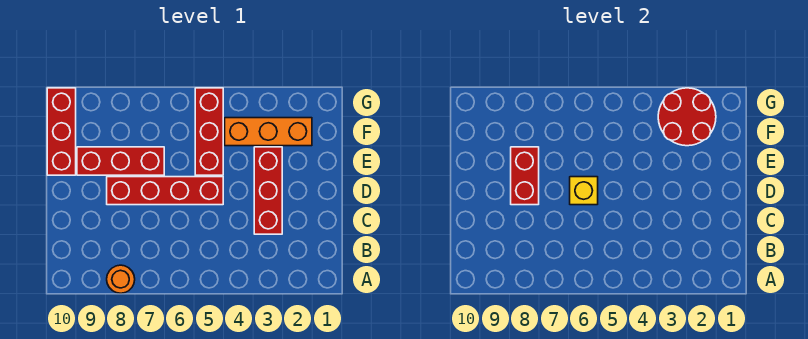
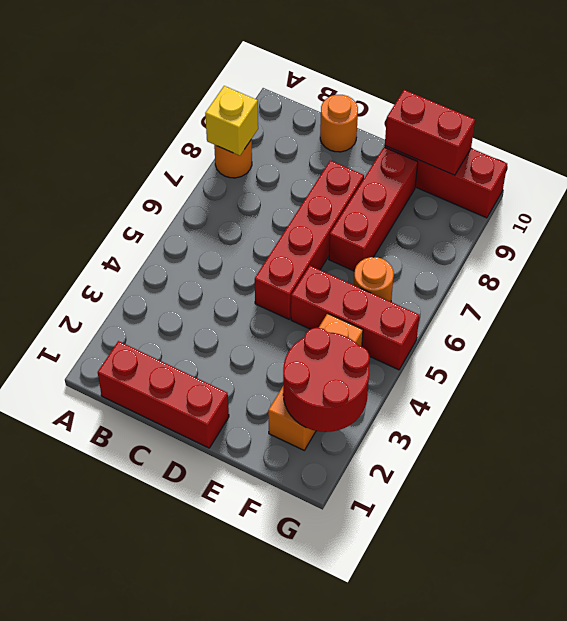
red 1x3 brick [254,147,282,234] -> red 1x3 brick moved to [98,341,229,448]
none -> orange 1x1 round brick [320,95,358,152]
yellow 1x1 brick [570,177,598,205] -> yellow 1x1 brick moved to [205,86,258,156]
red 1x2 brick [511,147,539,205] -> red 1x2 brick moved to [385,90,475,175]
none -> orange 1x1 round brick [354,257,394,302]

